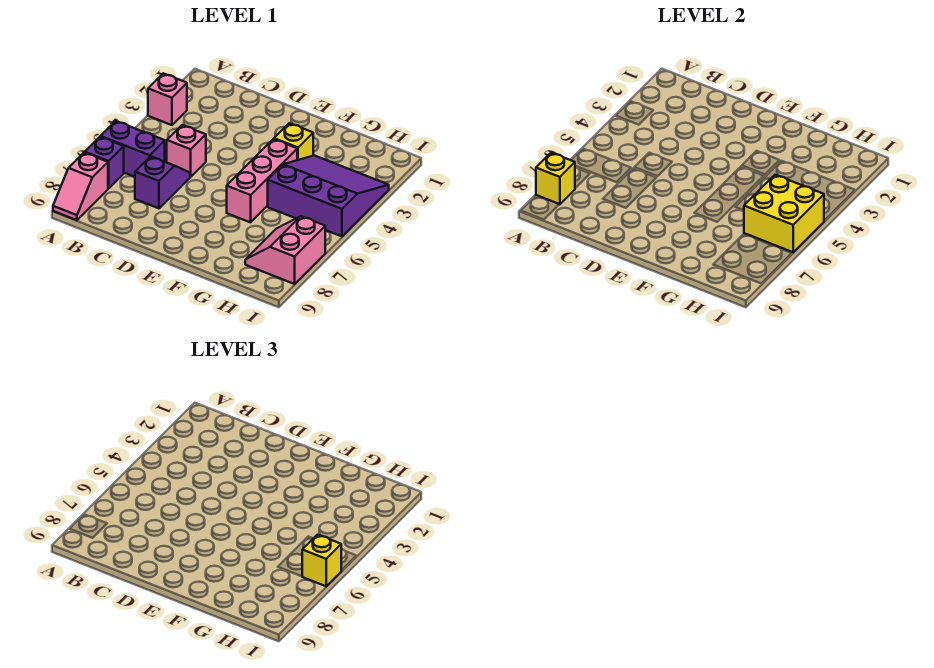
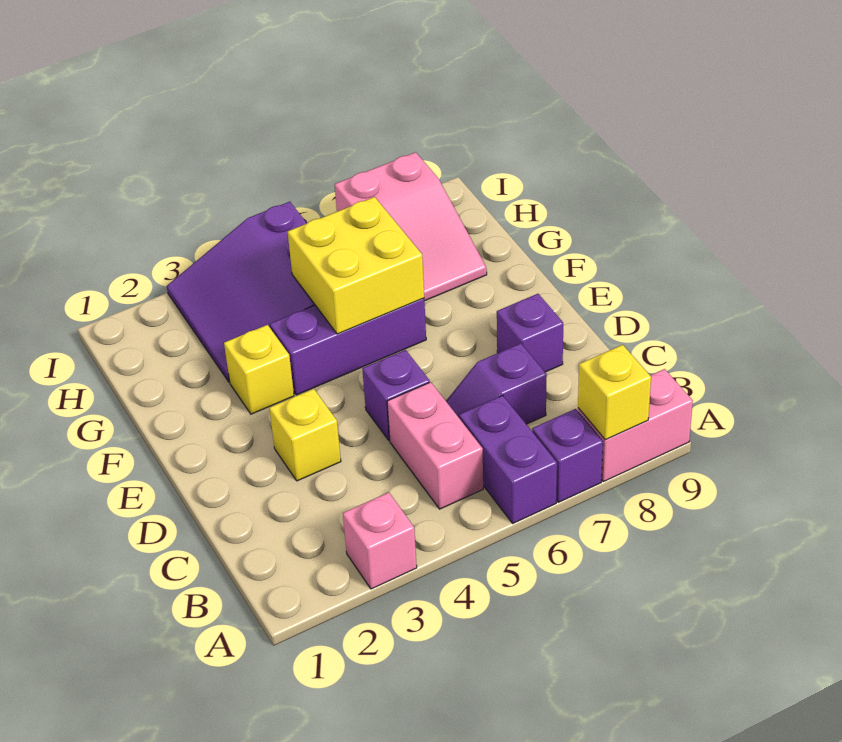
pink 1x2 slope [53,153,108,220] -> pink 1x2 brick [578,369,693,482]
pink 1x1 brick [167,125,206,177] -> pink 1x2 brick [387,382,483,509]
none -> purple 1x1 brick [362,350,430,440]
none -> purple 1x1 brick [497,294,563,372]
pink 1x3 brick [227,139,297,222] -> purple 1x3 brick [270,298,426,395]
yellow 2x2 brick [744,175,824,252] -> yellow 2x2 brick moved to [288,197,424,334]
pink 2x2 slope [245,216,325,284] -> pink 2x3 slope [335,152,487,301]
yellow 1x1 brick [302,535,341,586] -> yellow 1x1 brick moved to [269,389,341,481]

